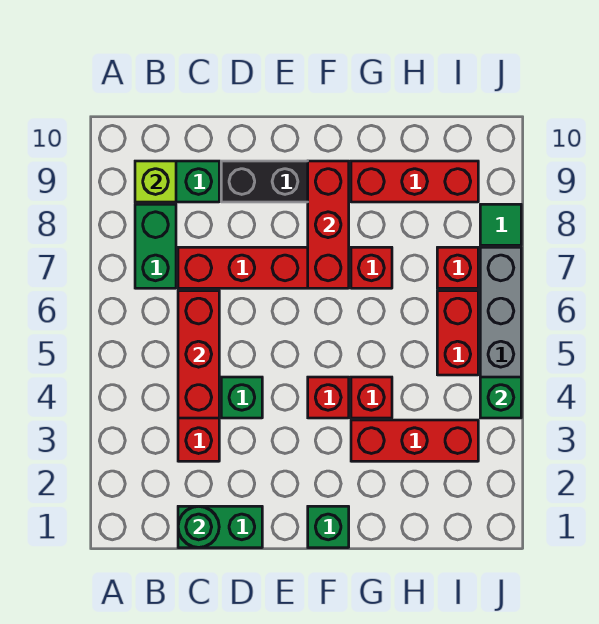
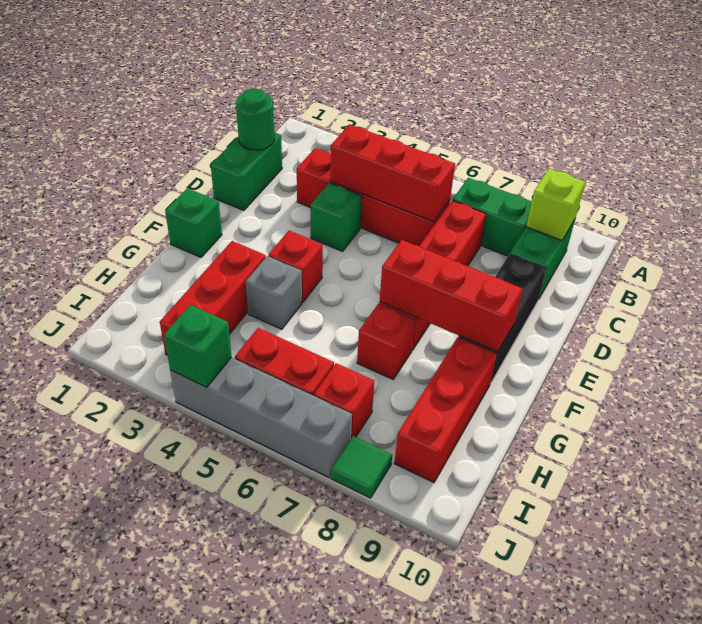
red 1x1 brick [351,377,392,418] -> grey 1x1 brick [246,256,302,329]

